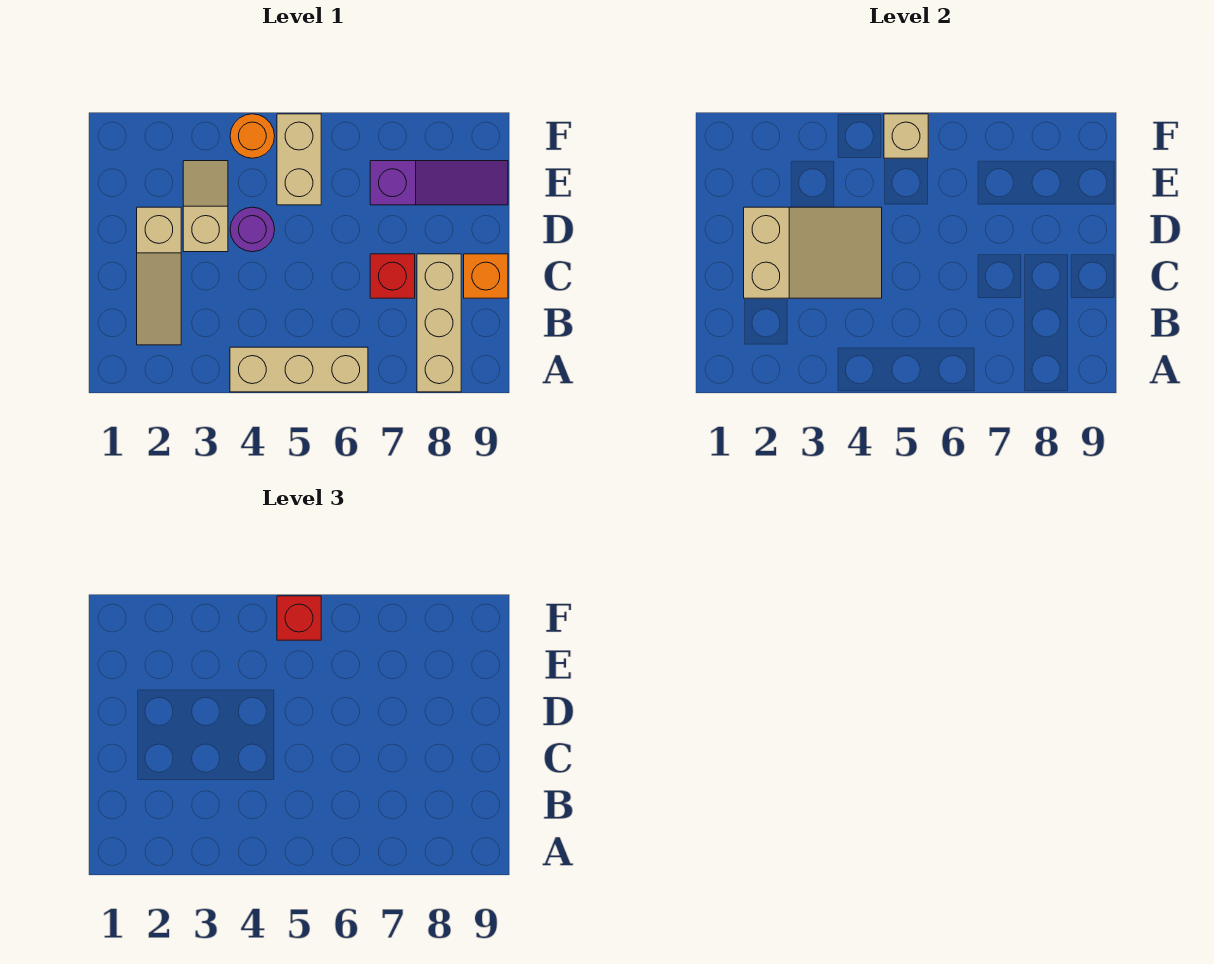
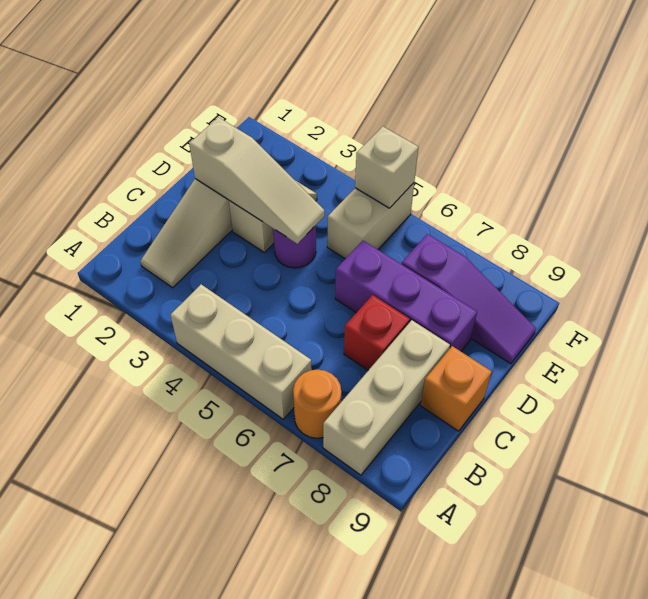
tan 2x3 slope [744,207,882,298] -> tan 1x3 slope [189,117,325,244]
none -> purple 1x3 brick [335,241,477,352]
orange 1x1 round brick [230,114,275,158] -> orange 1x1 round brick moved to [293,370,341,438]
red 1x1 brick [277,596,321,640] -> none

